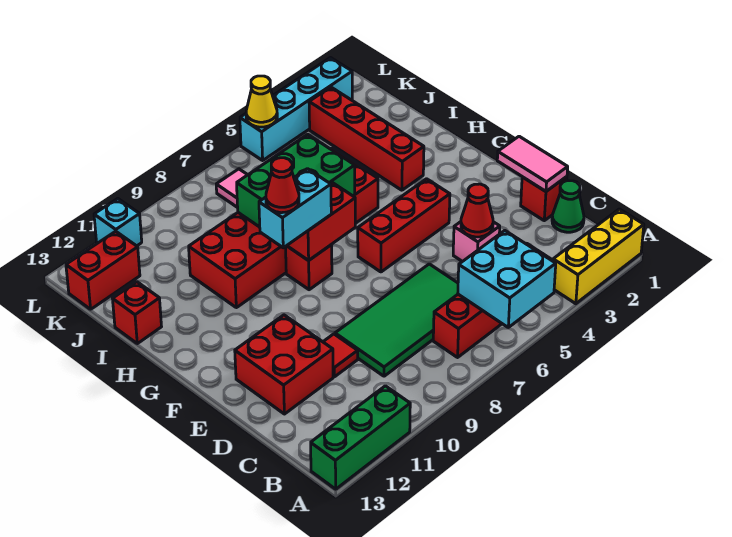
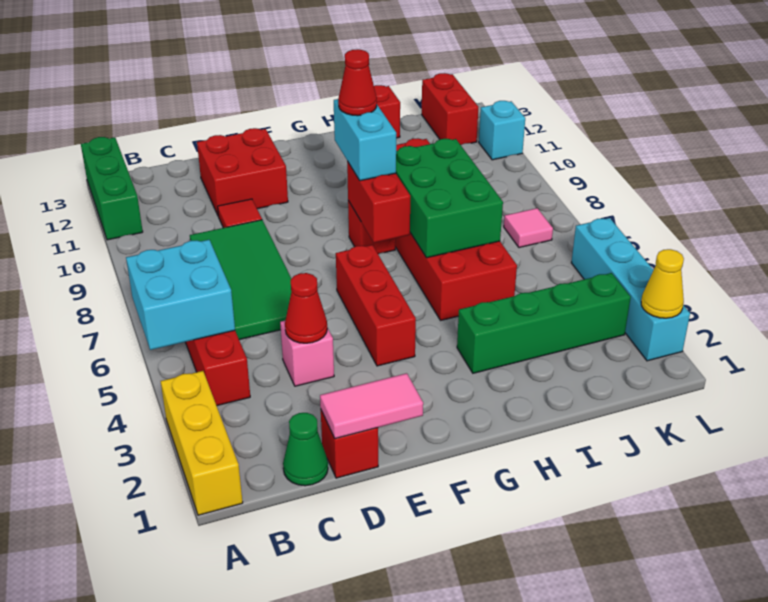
red 1x4 brick [309,87,424,190] -> green 1x4 brick [457,273,631,373]
yellow 1x1 cone [246,76,277,127] -> yellow 1x1 cone moved to [641,249,684,318]

